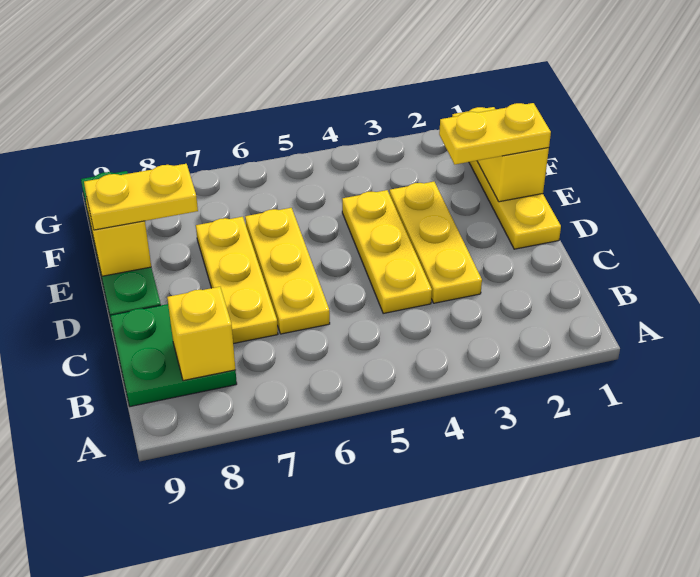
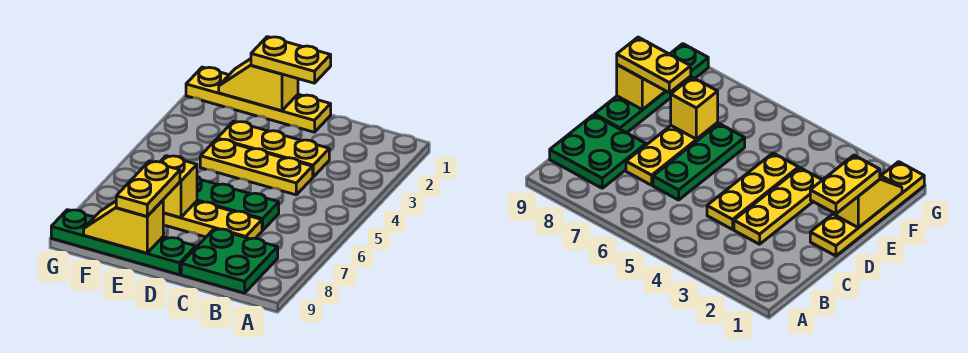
yellow 1x1 brick [167,287,236,381] -> yellow 1x1 brick moved to [160,156,197,218]
yellow 1x3 plate [245,208,330,334] -> green 1x3 plate [197,177,279,230]
yellow 1x2 plate [439,103,551,164] -> yellow 1x2 plate turned to [251,37,331,83]

